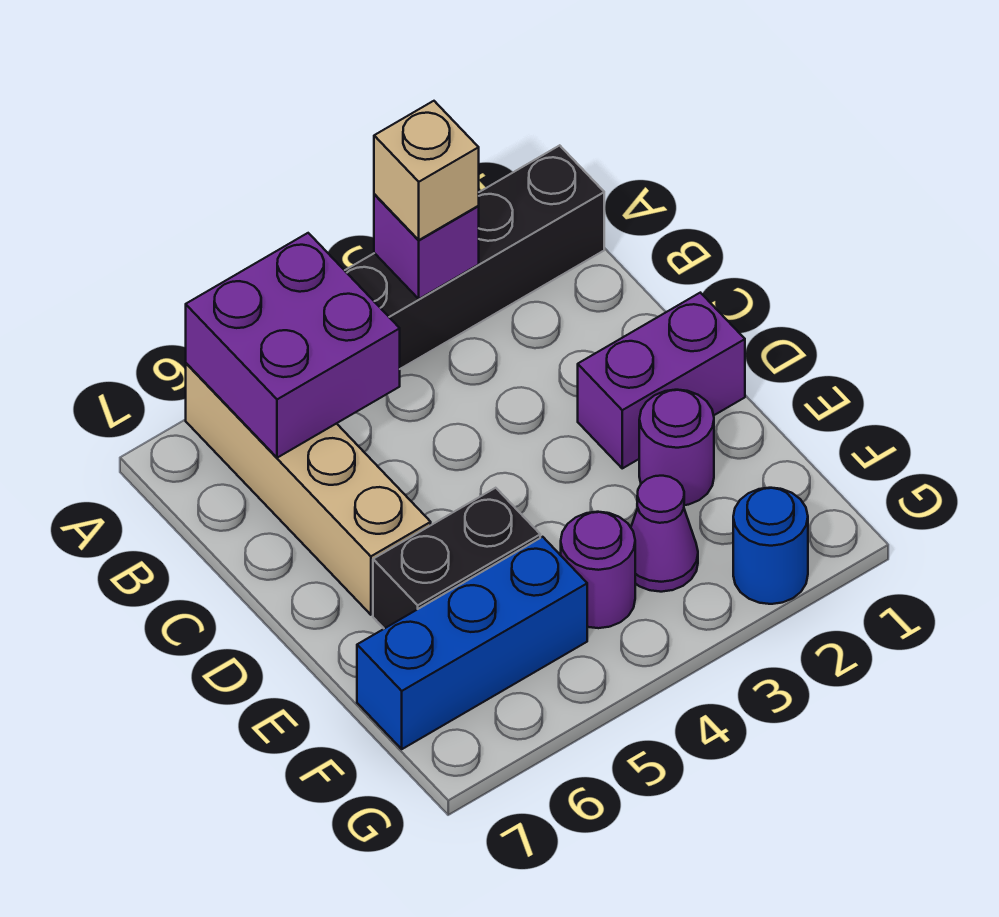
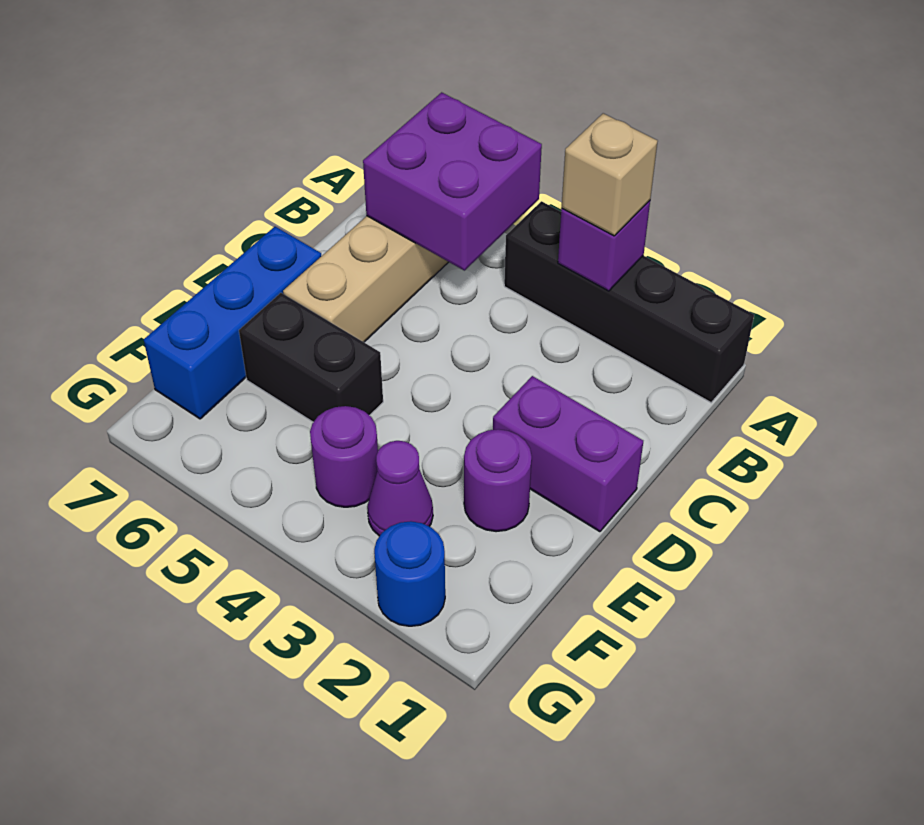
blue 1x3 brick [357,537,587,749] -> blue 1x3 brick turned to [144,227,321,419]

